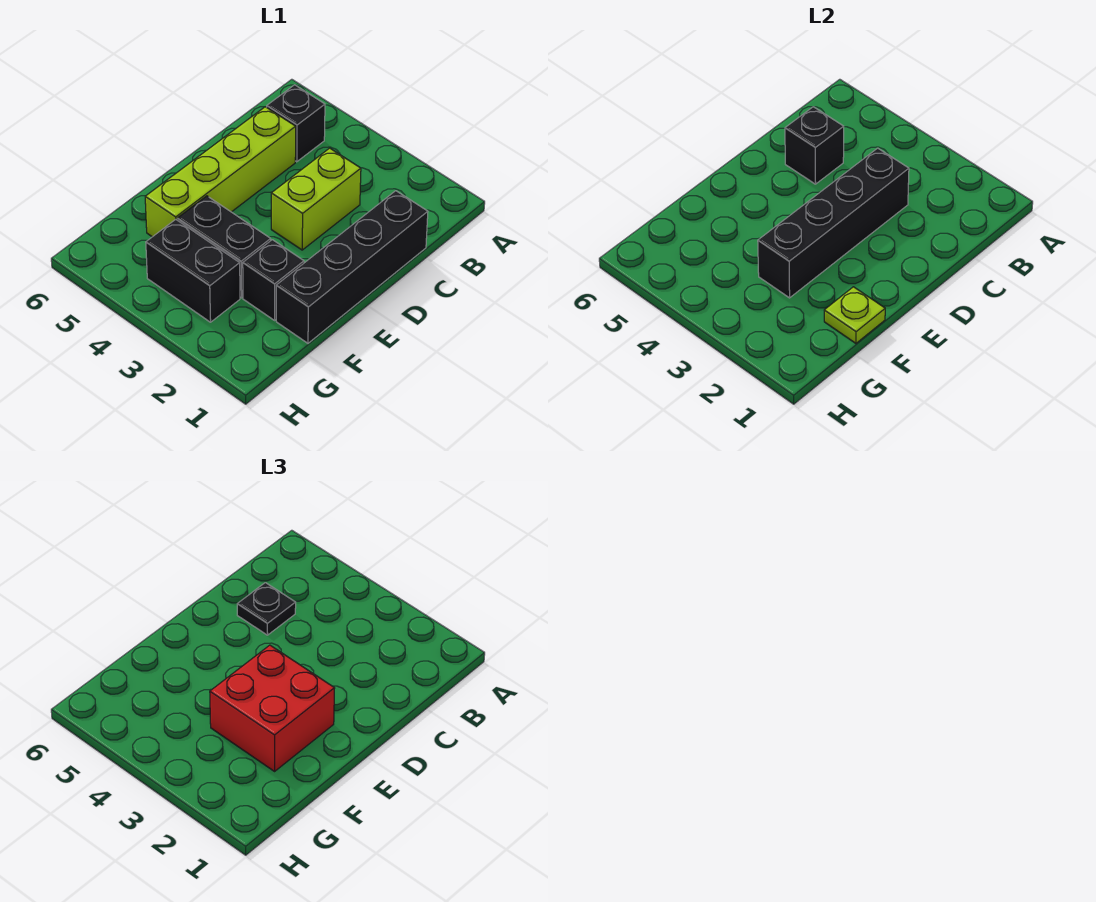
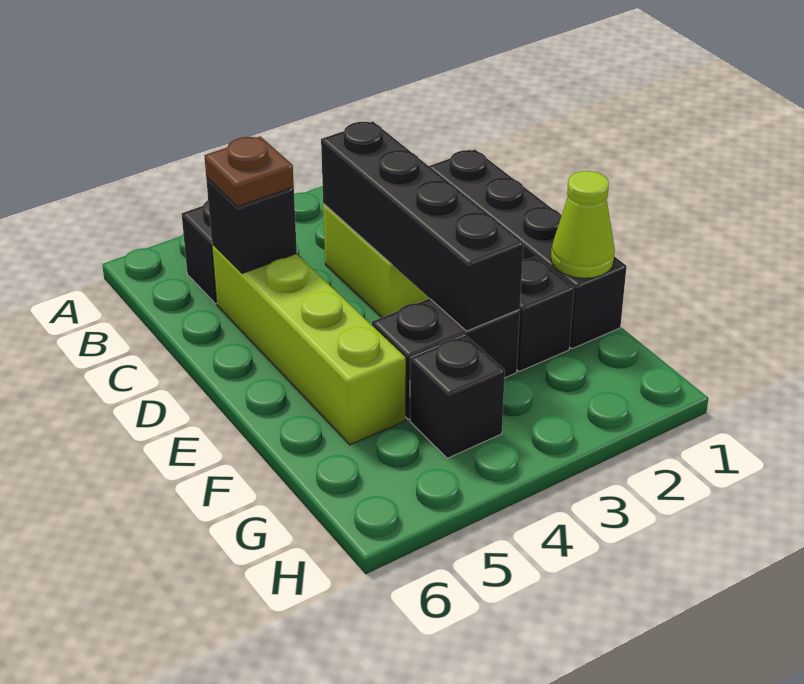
black 1x1 plate [237,583,296,635] -> brown 1x1 plate [204,136,294,207]
red 2x2 brick [210,645,335,771] -> none
lime 1x1 plate [824,287,885,343] -> lime 1x1 cone [551,171,615,278]
black 1x2 brick [146,219,240,322] -> black 1x1 brick [410,335,505,458]

